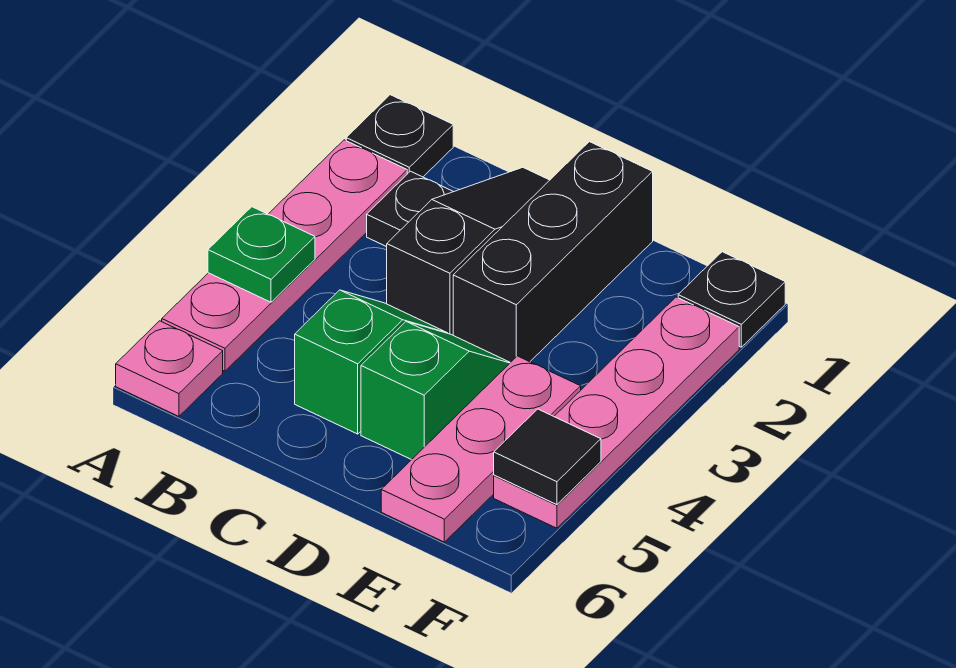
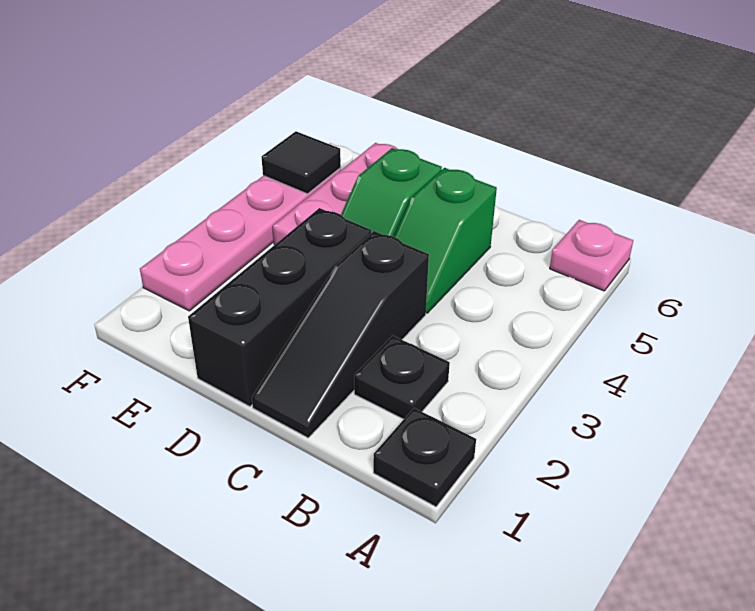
pink 1x4 plate [162,140,407,371] -> none
green 1x1 plate [208,207,315,302] -> none
black 1x1 plate [678,252,785,347] -> none

